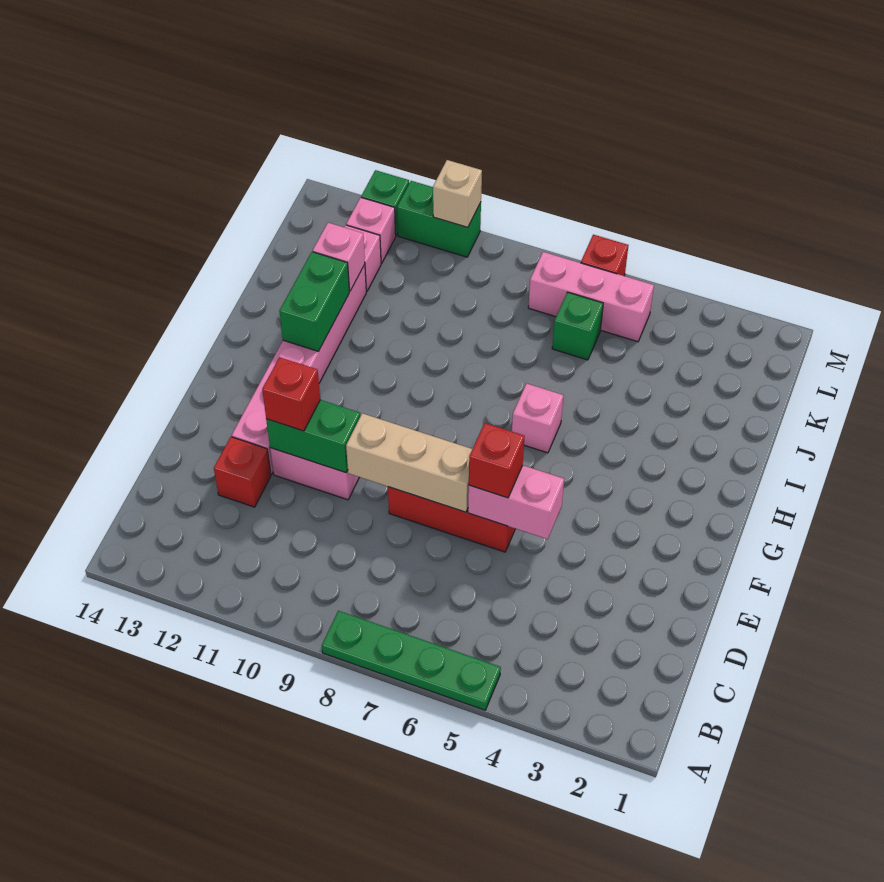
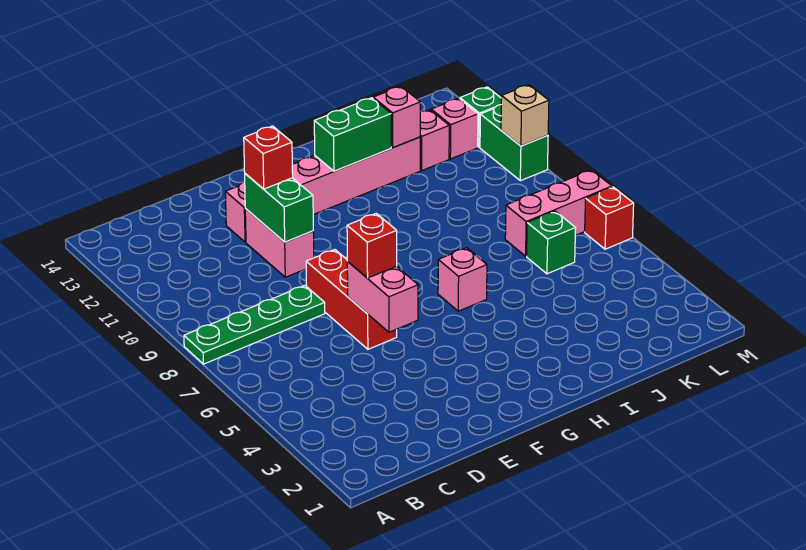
green 1x4 plate [322,611,501,710] -> green 1x4 plate turned to [184,286,325,364]
red 1x1 brick [214,437,271,507] -> none
tan 1x3 brick [346,413,472,512] -> none
pink 1x3 brick [528,252,654,342] -> pink 1x3 brick turned to [505,170,612,256]

